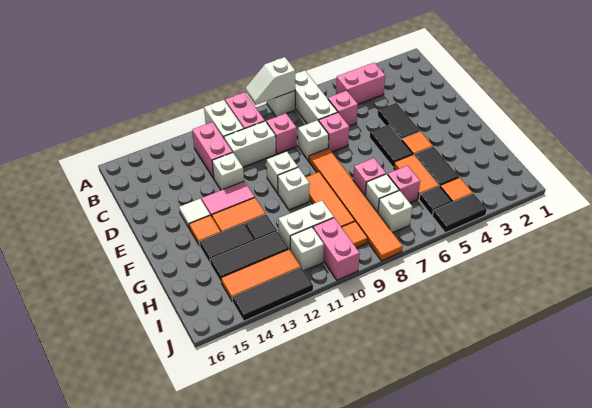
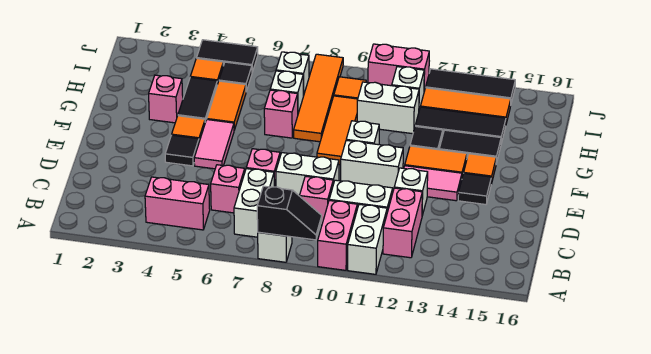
white 1x3 brick [295,71,338,124] -> white 1x2 brick [234,169,274,237]
white 1x2 slope [245,57,295,105] -> black 1x2 slope [257,186,322,240]
black 1x2 tile [378,103,420,140] -> black 1x1 tile [165,135,199,166]
white 1x1 brick [298,120,329,161] -> white 1x2 brick [276,153,339,196]
black 1x2 tile [370,125,413,167] -> pink 1x2 tile [194,120,234,169]
orange 1x6 tile [309,148,403,261] -> orange 1x4 tile [294,54,343,142]
white 1x1 brick [267,152,298,193] -> white 1x2 brick [341,140,403,190]
white 1x1 tile [179,199,210,229] -> black 1x1 tile [458,173,491,205]
pink 1x1 brick [388,165,420,203] -> pink 1x1 brick moved to [149,75,183,123]
pink 1x2 brick [313,218,360,280] -> pink 1x2 brick turned to [368,44,429,91]

